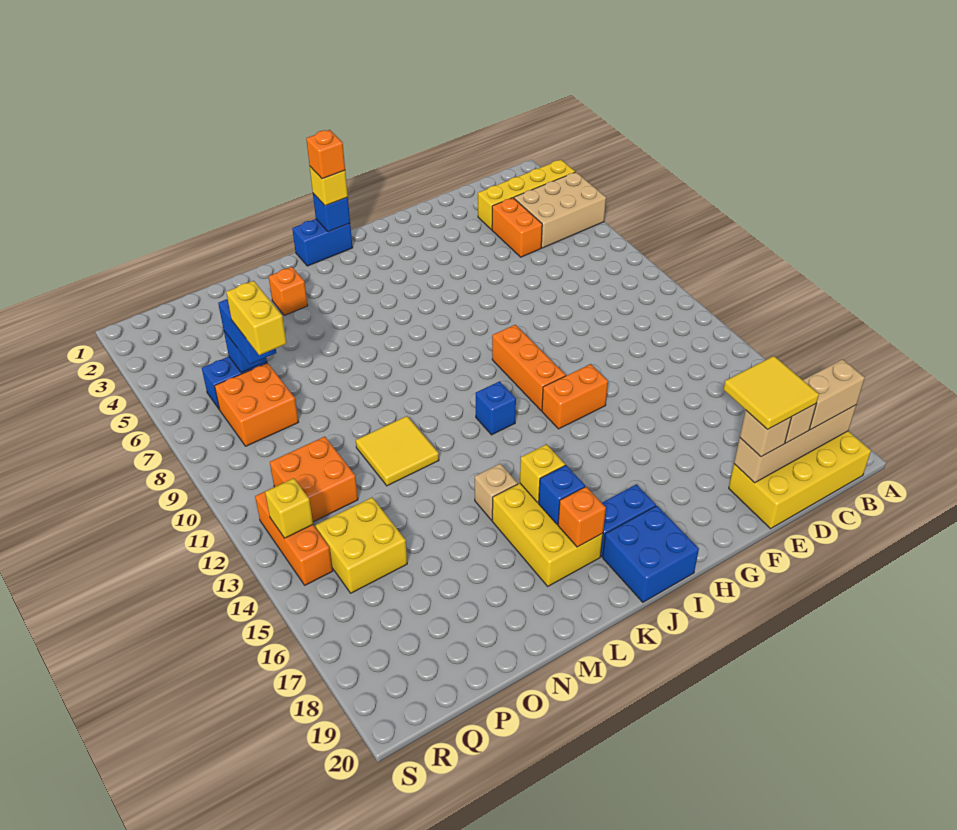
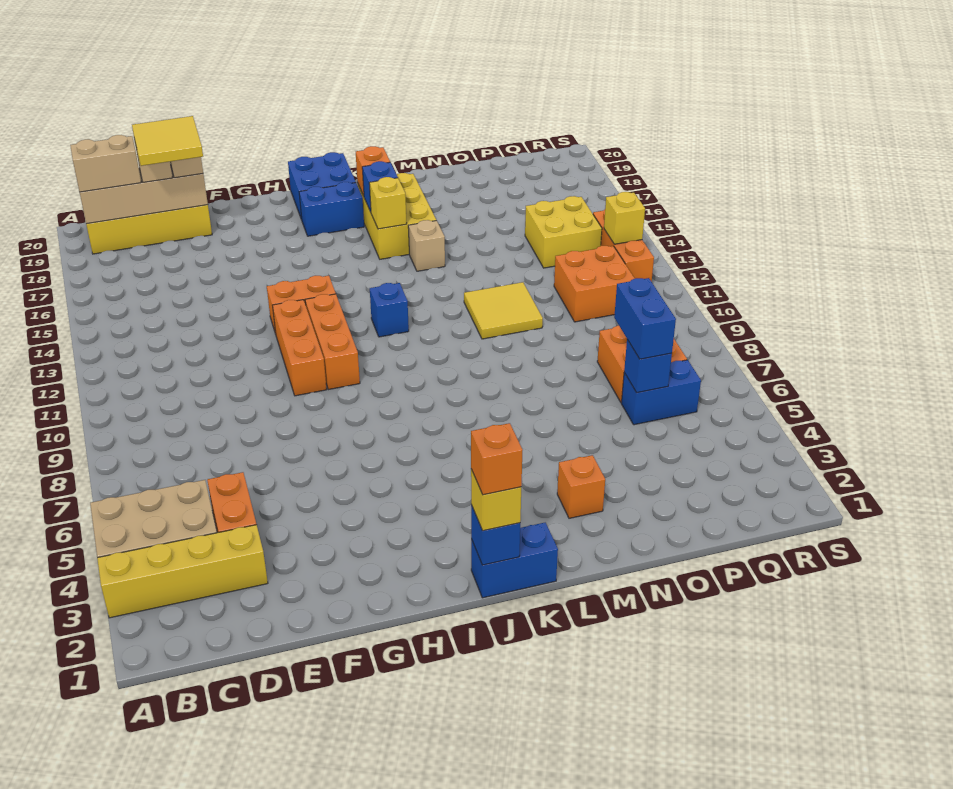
none -> orange 1x3 brick [272,300,327,396]
yellow 1x2 brick [226,281,287,355] -> none

